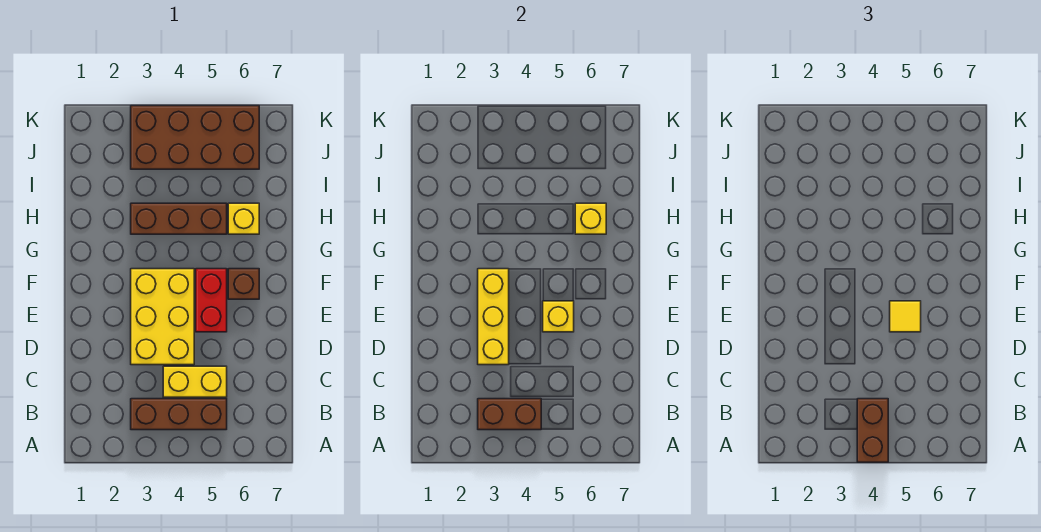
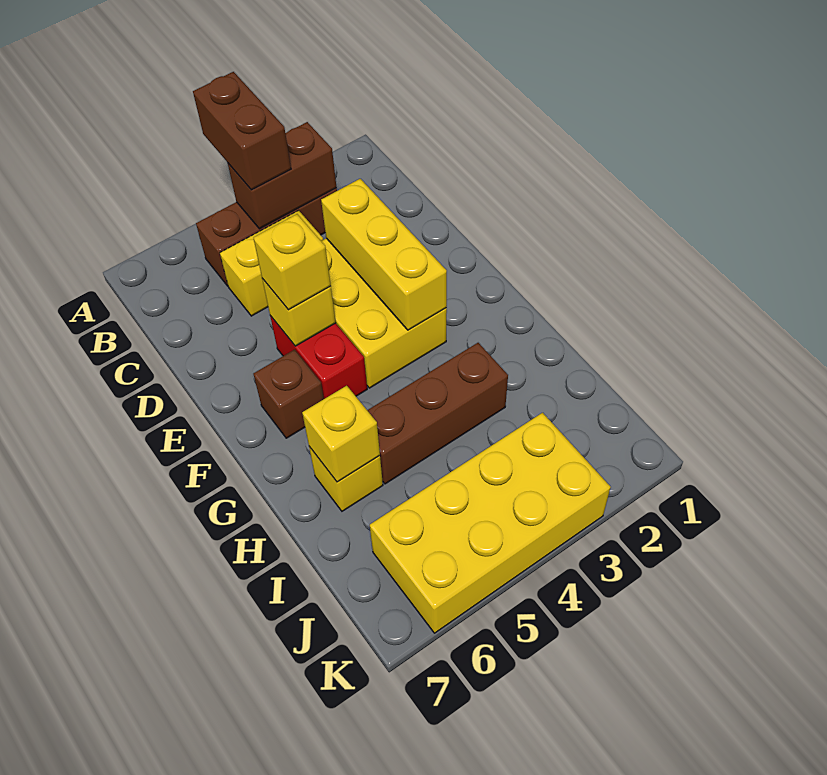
yellow 1x1 tile [890,301,921,332] -> yellow 1x1 brick [253,214,331,310]
brown 2x4 brick [131,106,259,169] -> yellow 2x4 brick [370,413,611,633]

